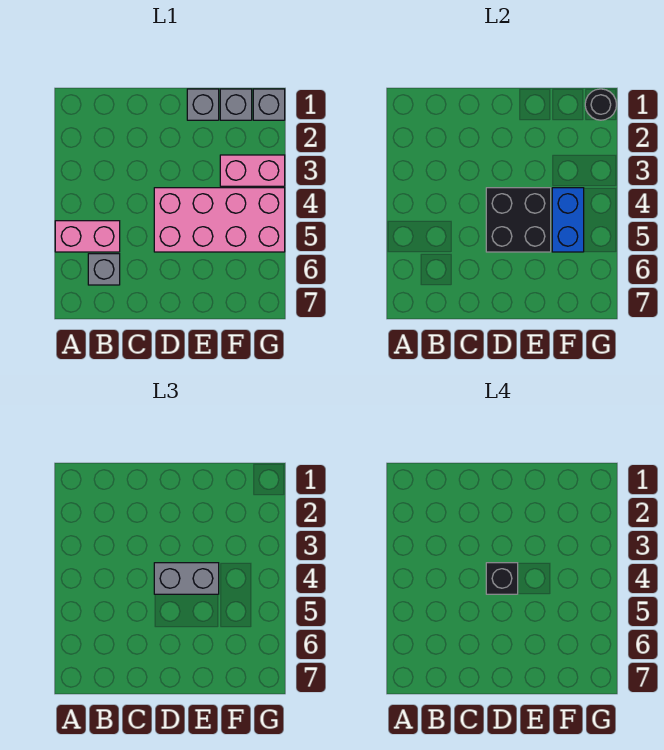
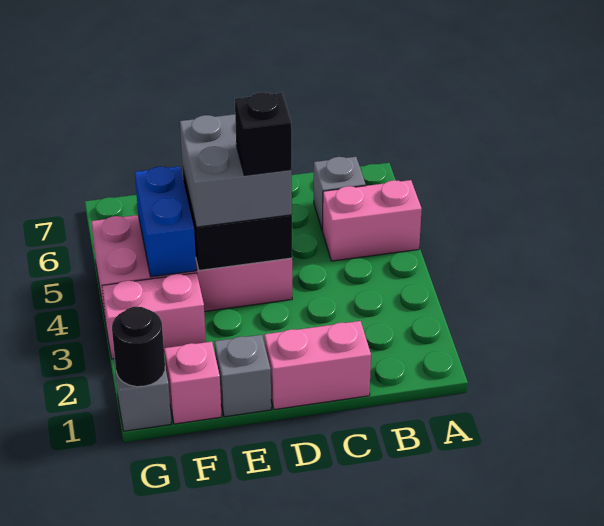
none -> pink 1x2 brick [264,321,371,410]
grey 1x2 brick [154,563,219,594] -> grey 2x2 brick [180,114,292,227]
grey 1x1 brick [220,89,252,120] -> pink 1x1 brick [164,342,222,424]

